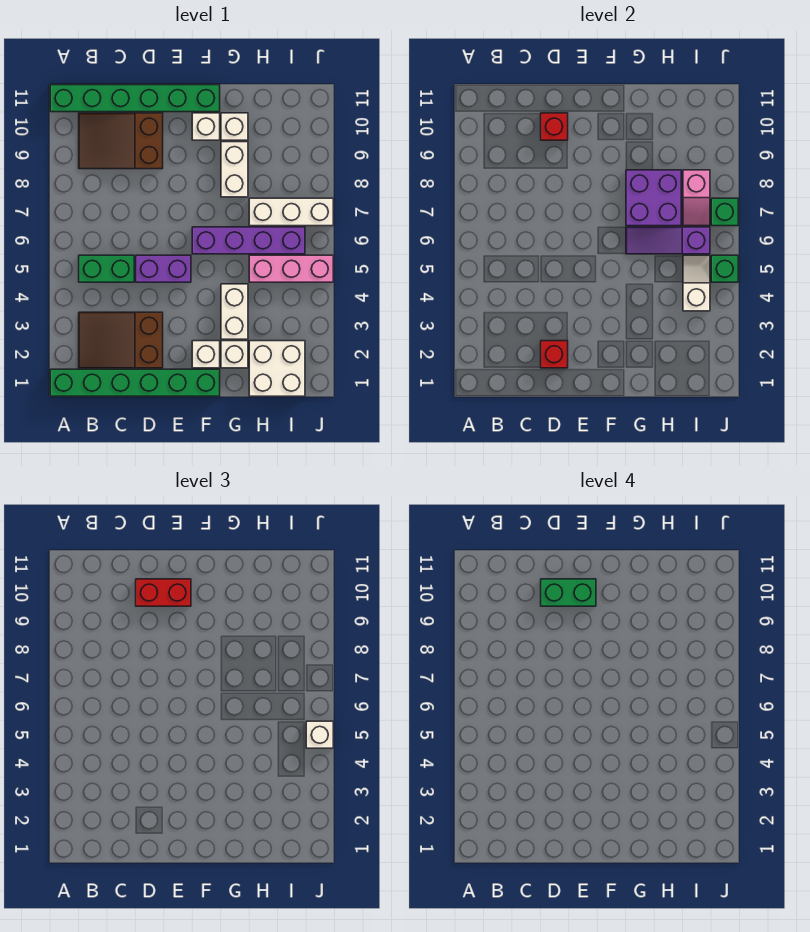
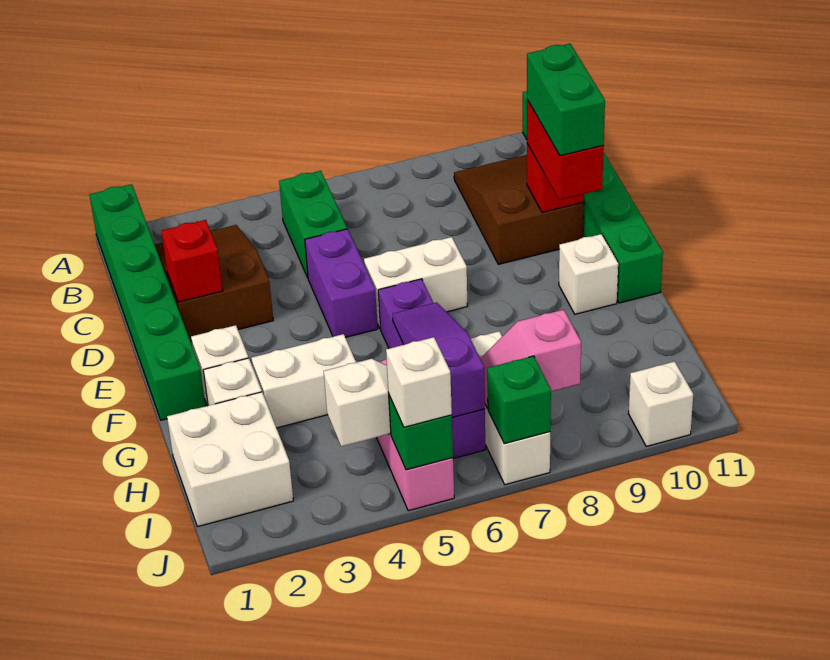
purple 2x2 brick [626,170,681,226] -> none
white 1x2 brick [221,142,248,197] -> white 1x2 brick moved to [364,237,467,328]
white 1x1 brick [221,113,248,140] -> white 1x1 brick moved to [628,361,693,446]

